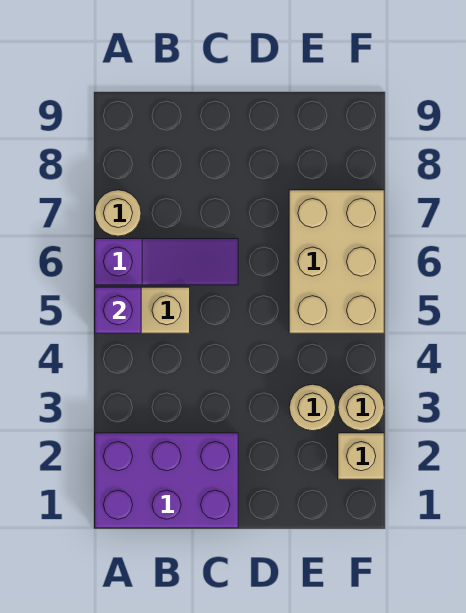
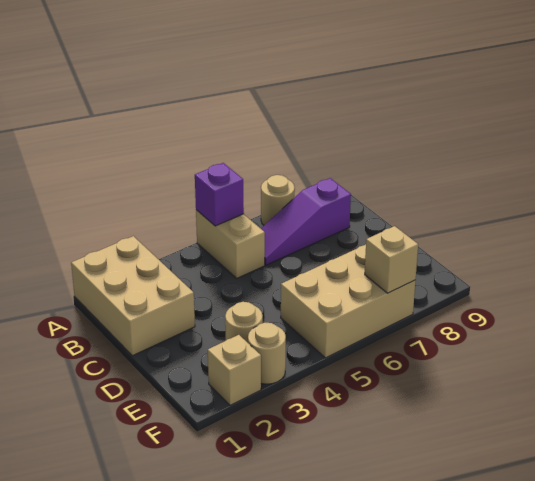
purple 2x3 brick [95,433,238,528] -> tan 2x3 brick [71,236,195,356]
purple 1x3 slope [95,239,238,285] -> purple 1x3 slope turned to [261,178,351,265]
none -> tan 1x1 brick [365,226,418,293]

